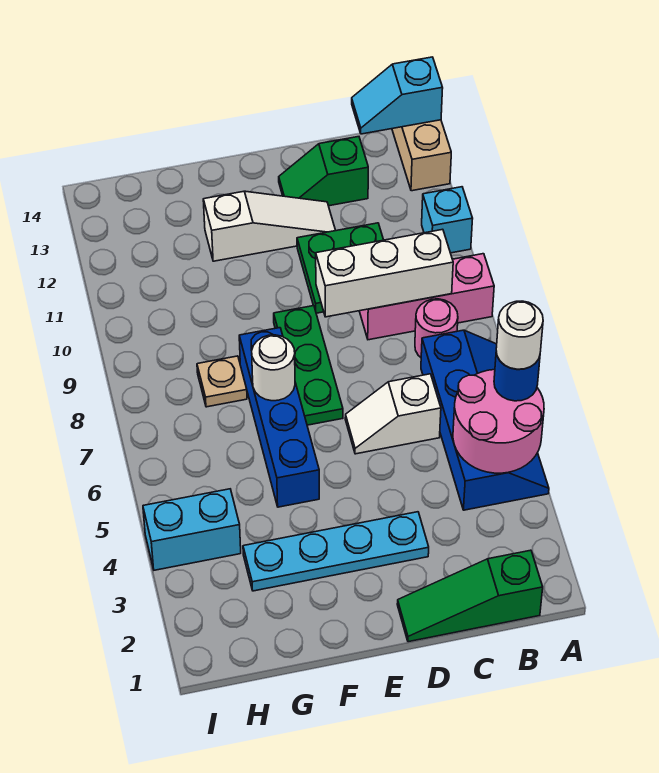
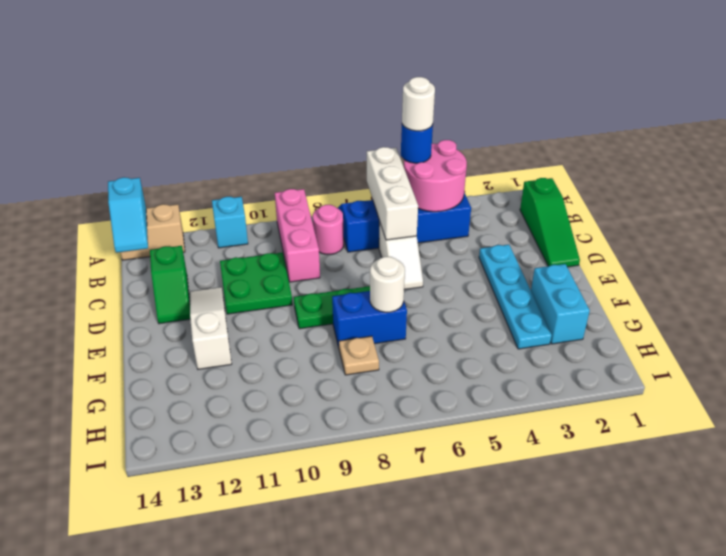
white 1x3 brick [316,229,453,317] -> white 1x3 brick moved to [367,147,418,240]
blue 1x4 brick [239,328,319,507] -> blue 1x2 brick [332,291,407,347]
cyan 1x2 brick [143,489,241,570] -> cyan 1x2 brick moved to [531,264,590,344]

